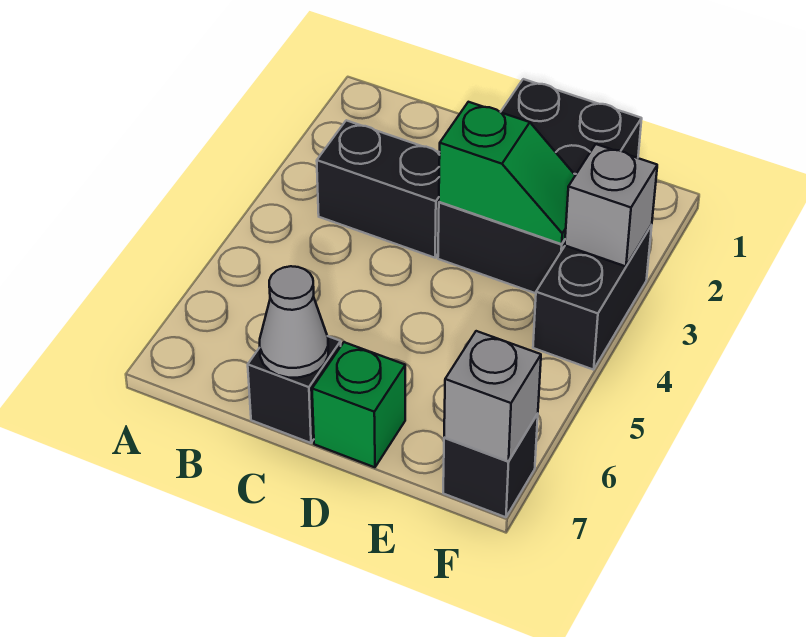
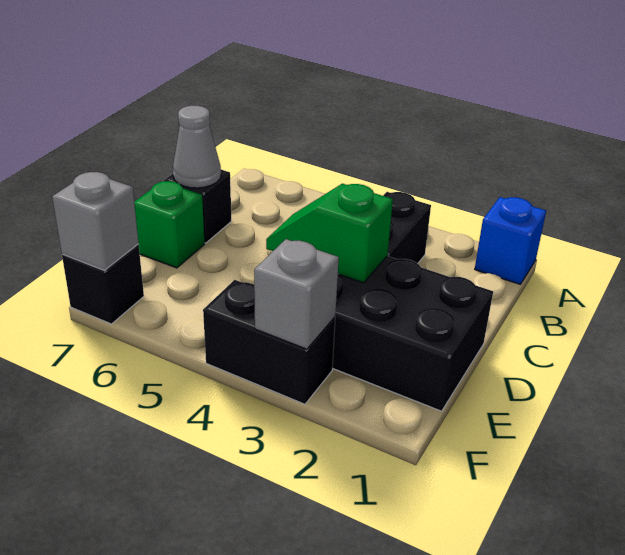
none -> blue 1x1 brick [475,197,546,284]
green 1x2 slope [439,102,575,244] -> green 1x2 slope turned to [266,184,393,283]

